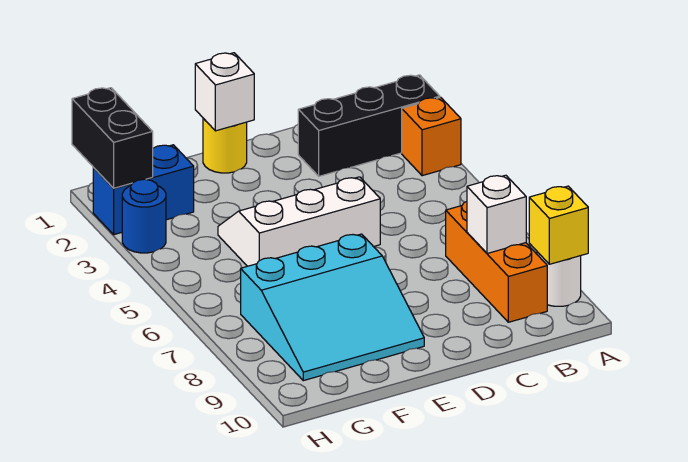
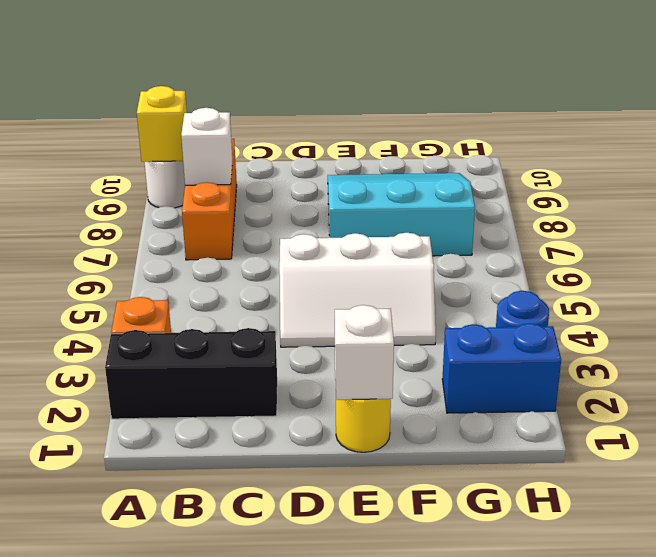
black 1x2 brick [72,88,153,188] -> none

